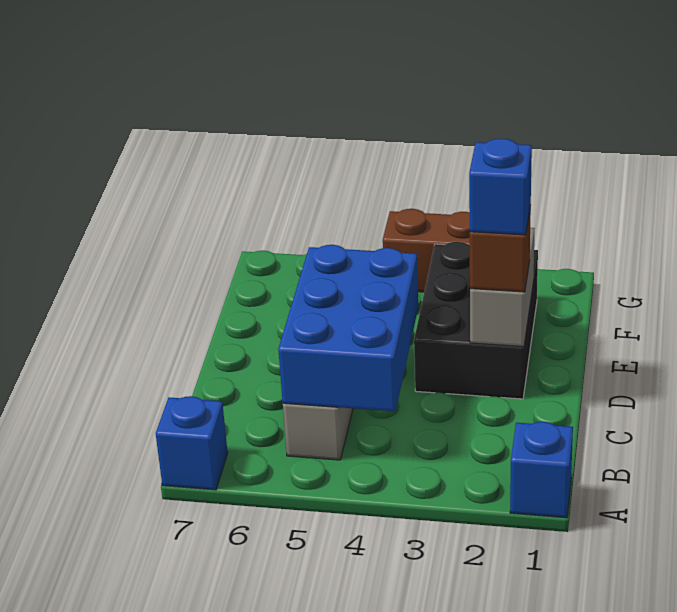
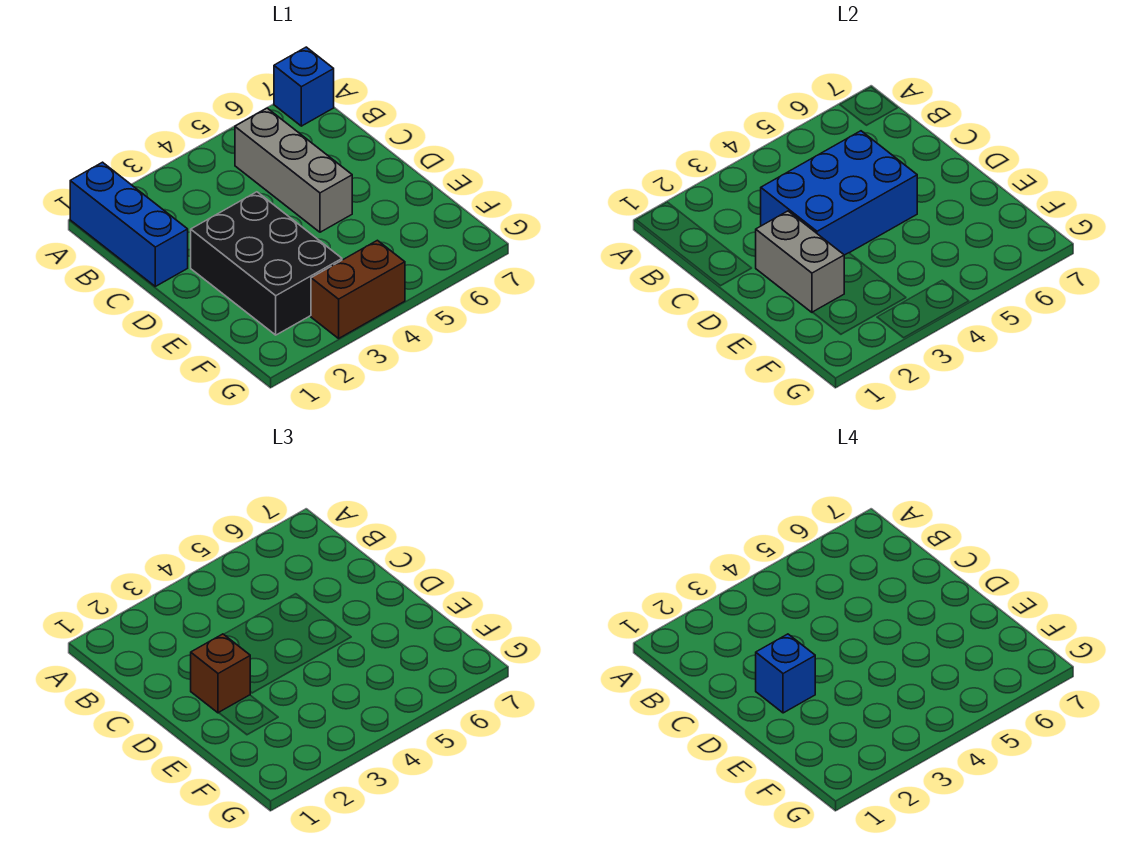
blue 1x1 brick [510,422,573,518] -> blue 1x3 brick [70,162,188,286]
blue 2x3 brick [278,245,418,411] -> blue 2x3 brick turned to [761,131,917,255]

